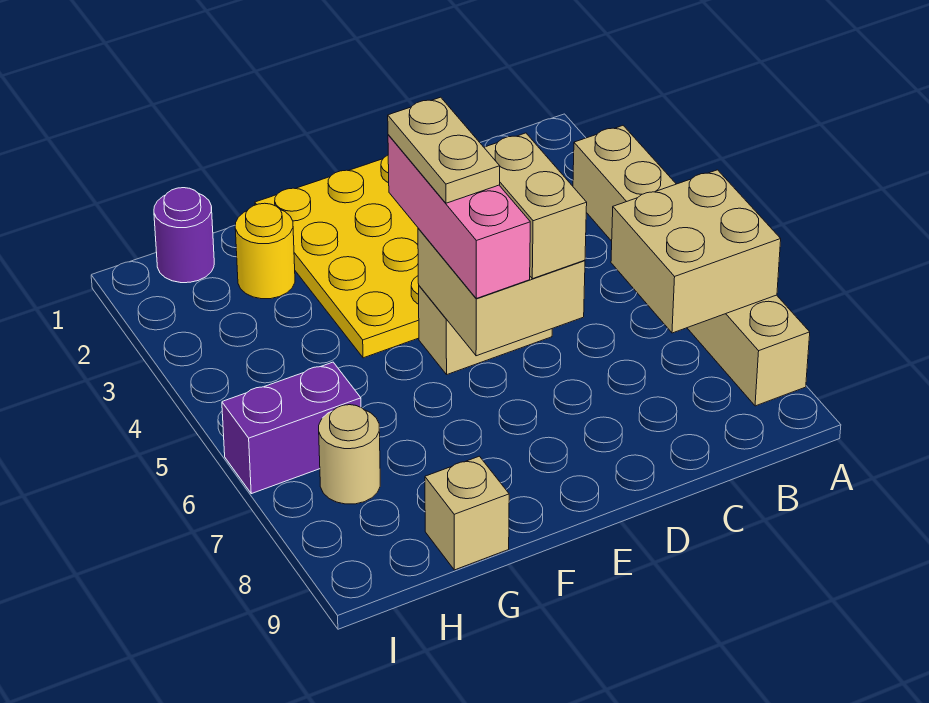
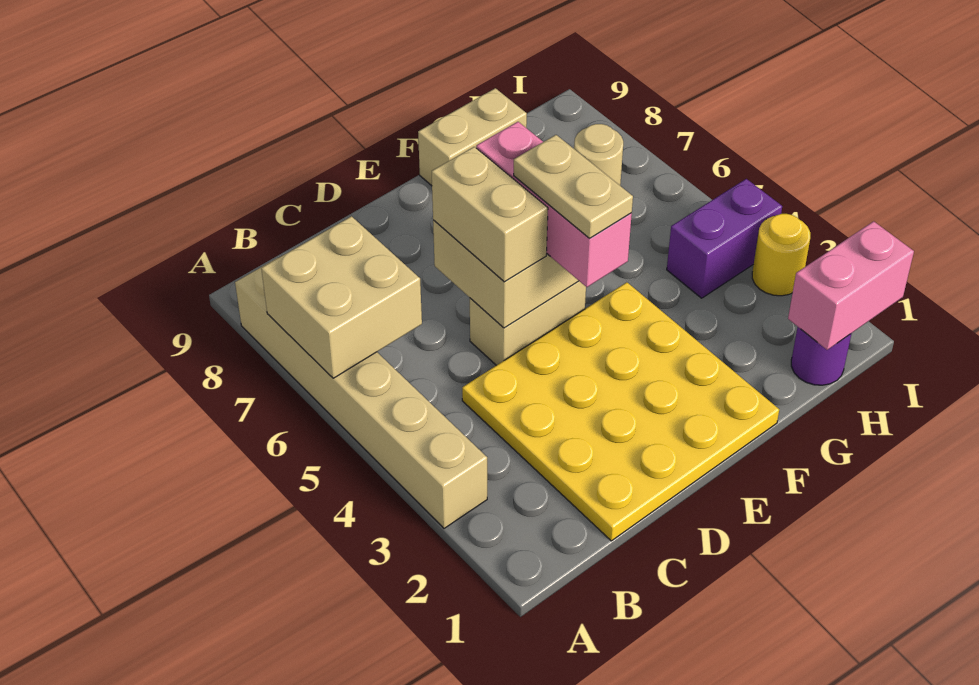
yellow 1x1 round brick [235,203,295,299] -> yellow 1x1 round brick moved to [752,214,810,296]
tan 1x1 brick [425,456,509,570] -> tan 1x2 brick [418,88,527,186]
none -> pink 1x2 brick [788,221,914,350]
purple 1x2 brick [222,362,361,494] -> purple 1x2 brick moved to [667,179,782,298]

